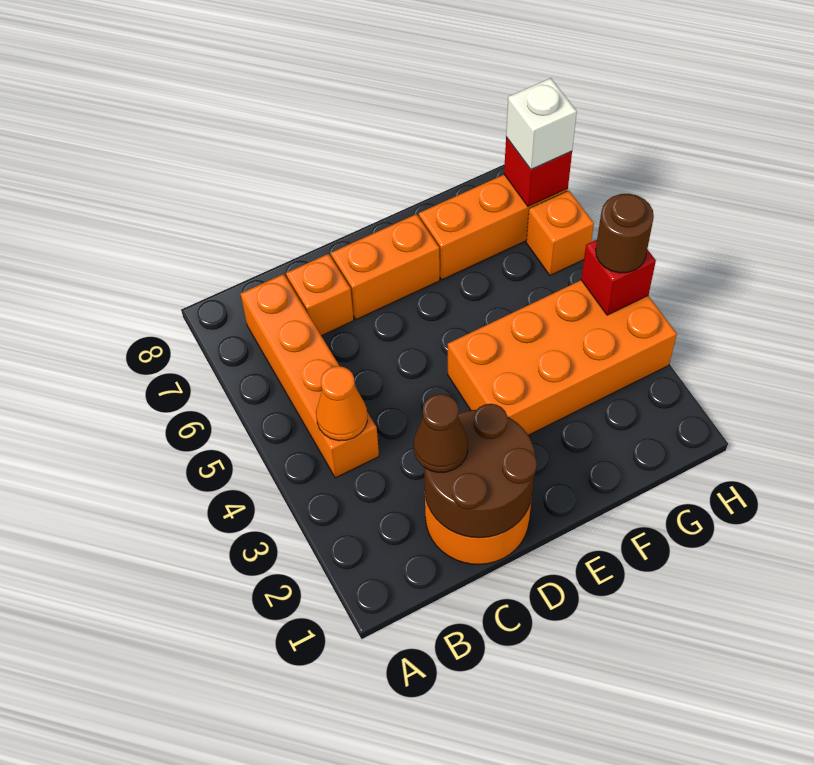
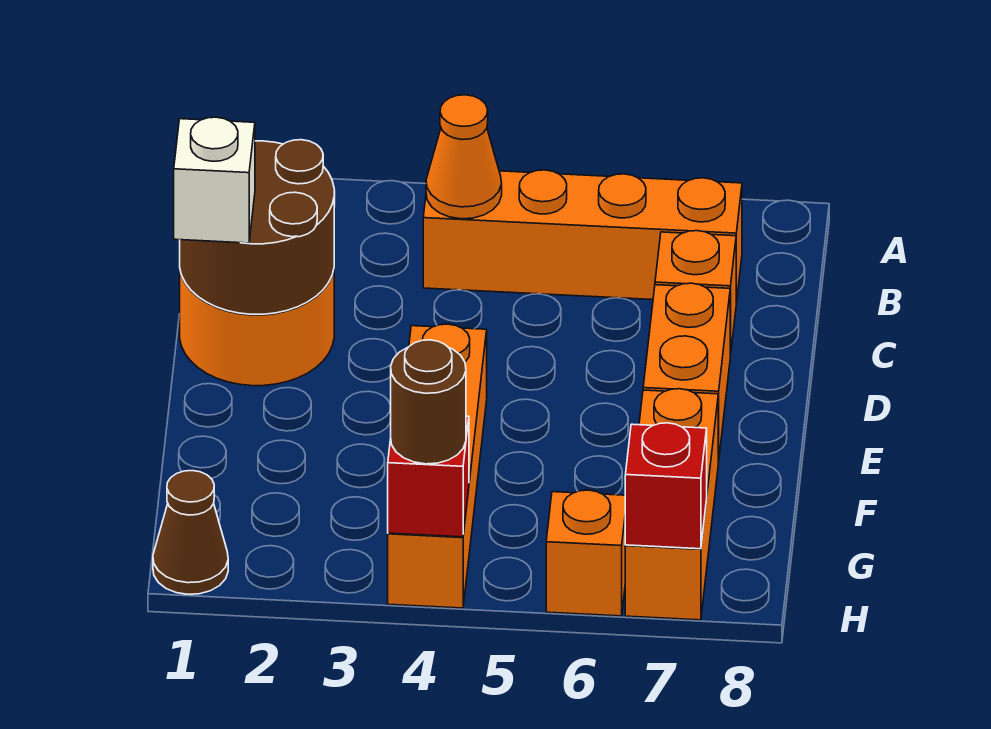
brown 1x1 cone [414,394,468,472] -> brown 1x1 cone moved to [153,471,228,594]
orange 2x4 brick [448,280,677,435] -> orange 1x4 brick [388,324,487,608]
white 1x1 brick [506,78,577,169] -> white 1x1 brick moved to [174,117,255,243]

